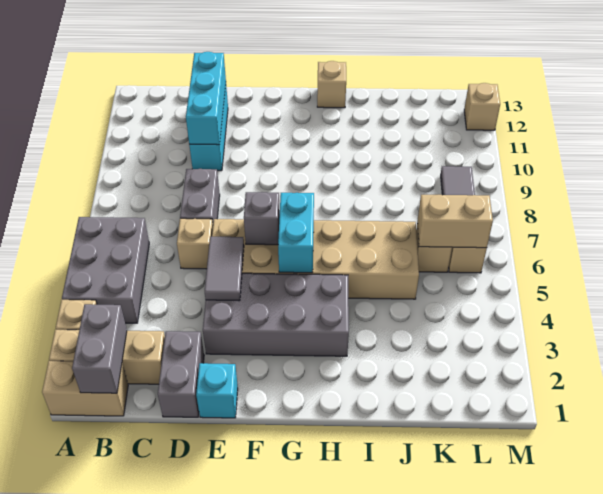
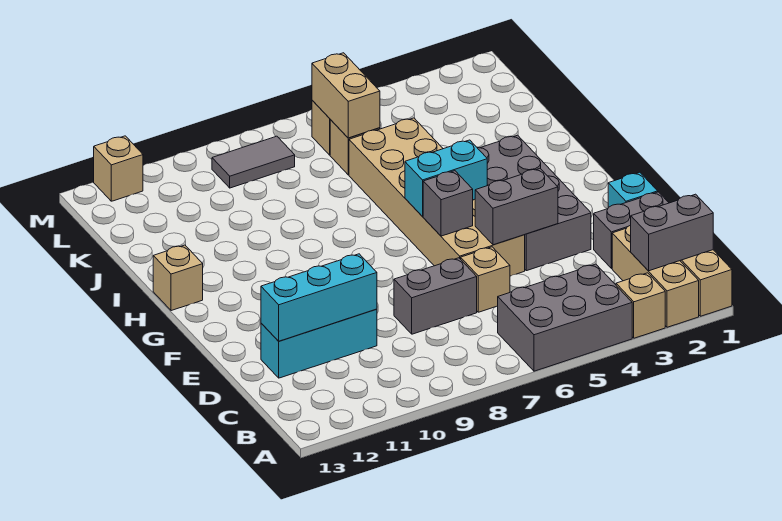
grey 1x2 tile [205,237,244,301] -> grey 1x2 brick [475,169,558,245]

